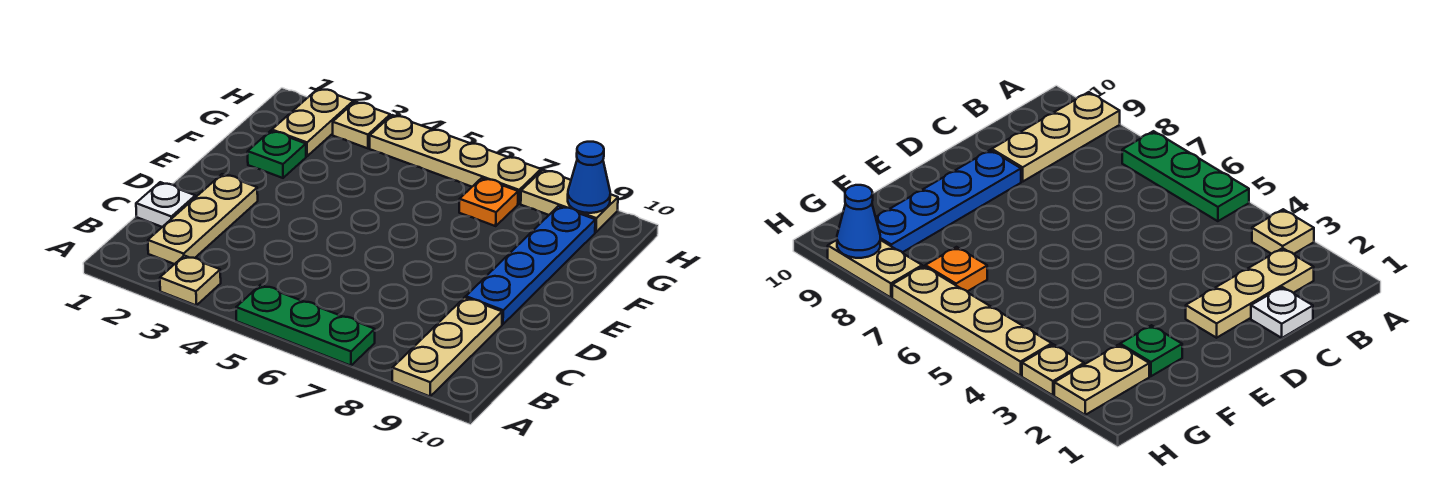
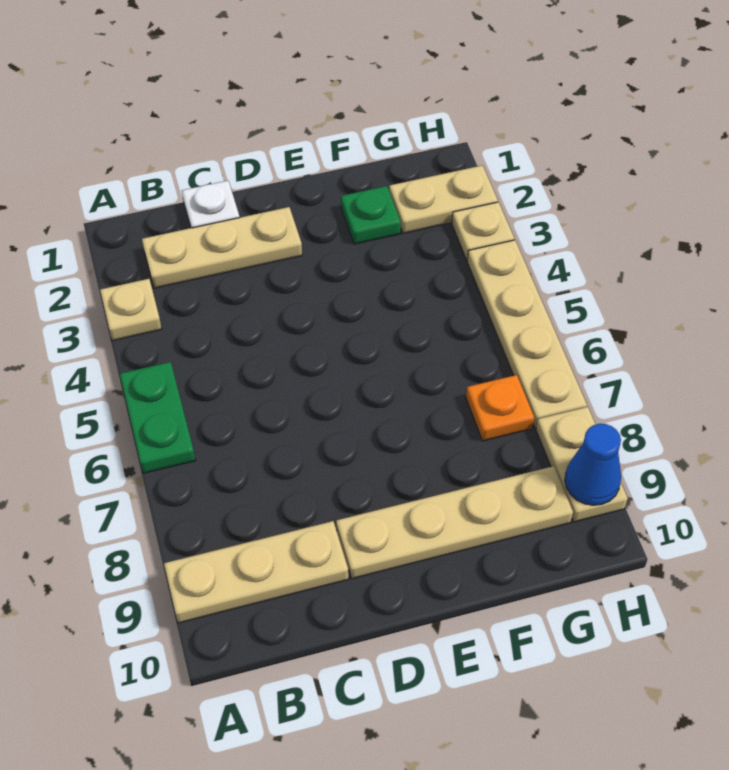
green 1x3 plate [236,285,375,366] -> green 1x2 plate [120,362,195,473]
blue 1x4 plate [466,206,595,324] -> tan 1x4 plate [336,466,573,579]

